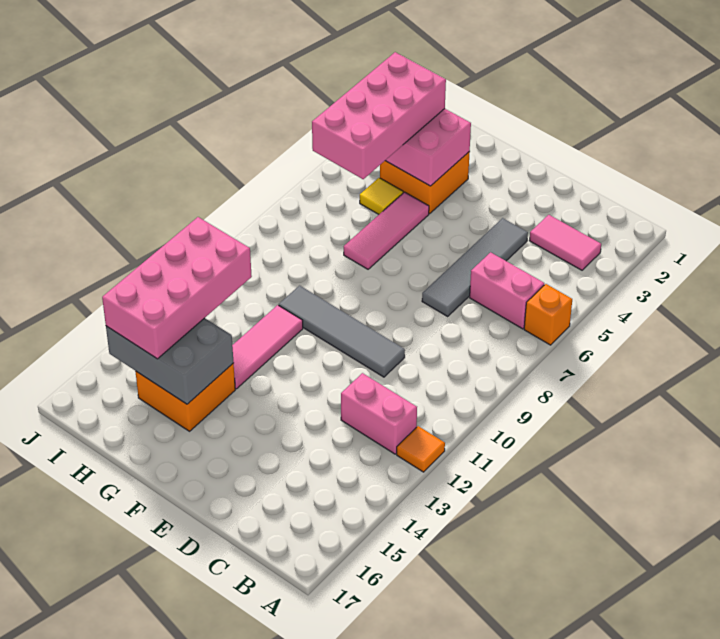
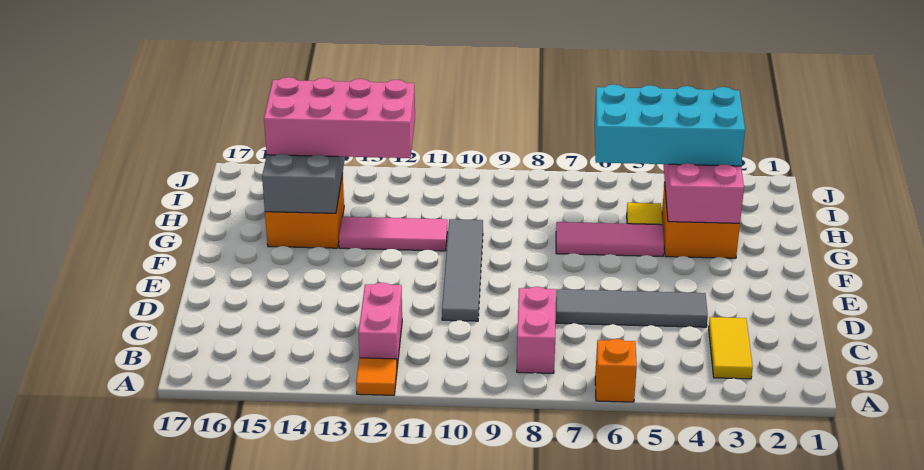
pink 1x2 tile [529,215,601,270] -> yellow 1x2 tile [709,317,753,379]
pink 1x2 brick [470,252,544,329] -> pink 1x2 brick moved to [517,287,556,373]
pink 2x4 brick [312,52,446,179] -> cyan 2x4 brick [594,84,745,166]

